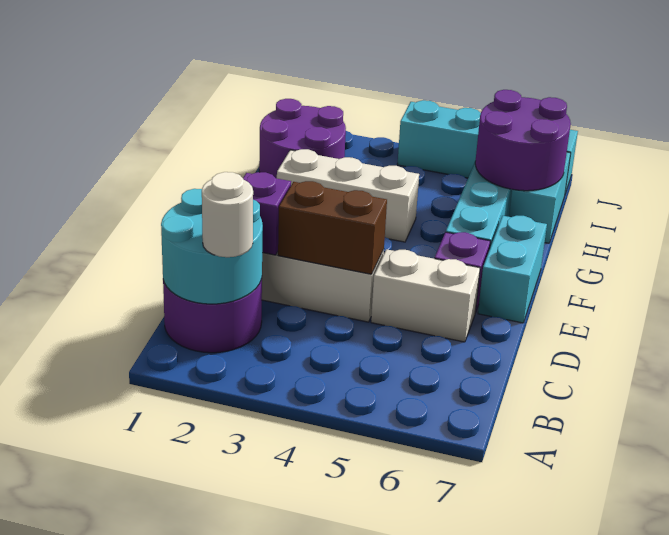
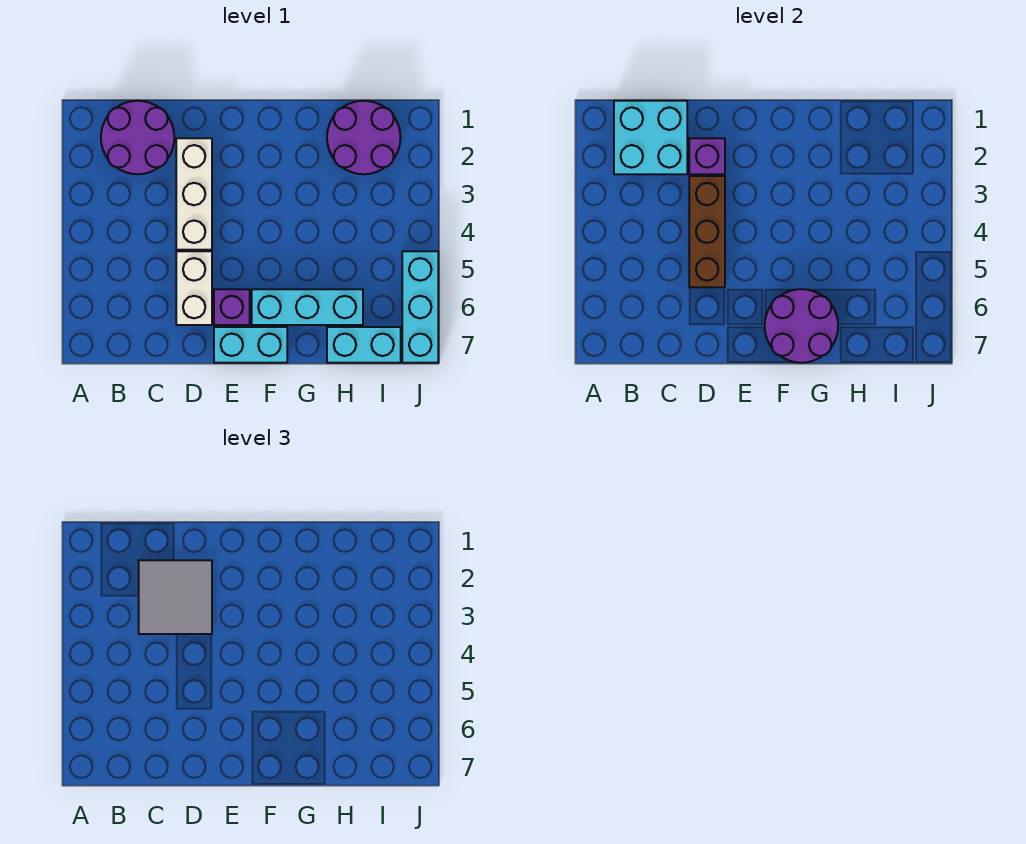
cyan 2x2 round brick [161,189,263,304] -> cyan 2x2 brick [614,101,687,174]
white 1x1 round brick [202,172,253,257] -> none
none -> grey 2x2 tile [139,560,212,634]
brown 1x2 brick [278,181,387,274] -> brown 1x3 brick [689,176,725,287]
white 1x3 brick [277,149,419,242] -> none
purple 2x2 round brick [475,90,571,191] -> purple 2x2 round brick moved to [765,289,838,363]
cyan 1x4 brick [397,100,578,194] -> cyan 1x3 brick [402,251,438,363]

